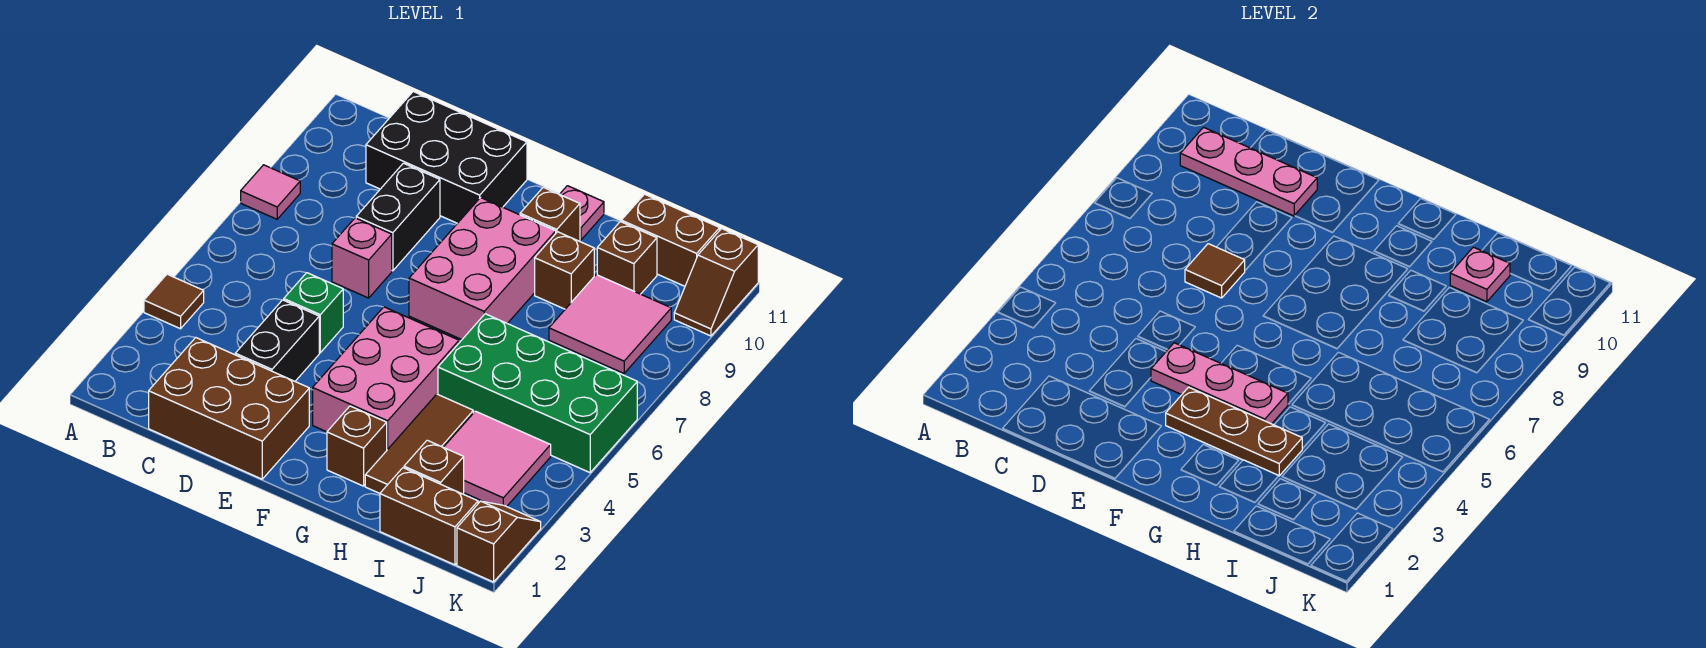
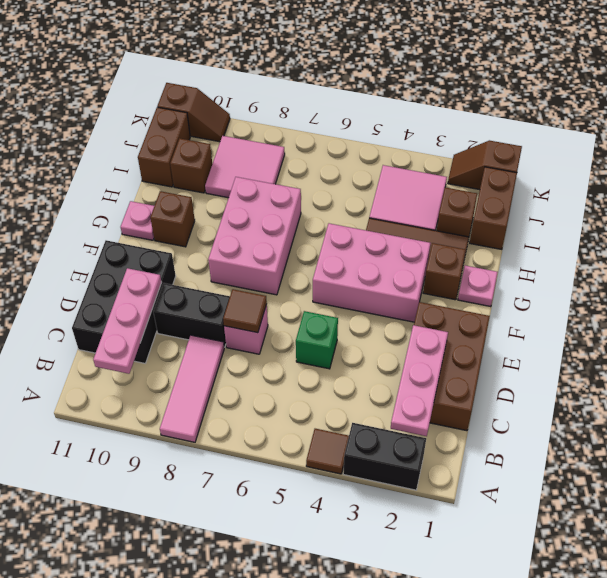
pink 1x1 tile [241,165,300,219] -> pink 1x3 tile [160,335,224,442]
black 1x2 brick [235,300,319,381] -> black 1x2 brick moved to [343,423,426,490]
pink 1x3 plate [1151,343,1288,424] -> pink 1x3 plate moved to [391,325,448,436]
brown 1x3 plate [1166,387,1302,476] -> none
pink 2x3 brick [409,198,556,339] -> pink 2x3 brick turned to [208,177,301,295]
green 2x4 brick [438,314,637,473] -> none
brown 1x1 brick [535,232,594,309] -> none
pink 1x1 plate [1450,247,1510,302] -> pink 1x1 plate moved to [458,266,498,307]

